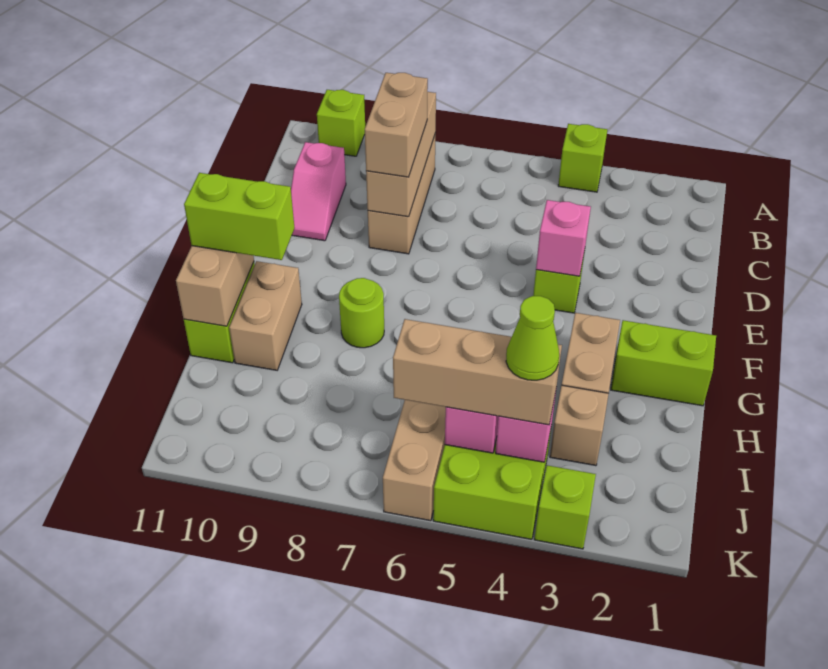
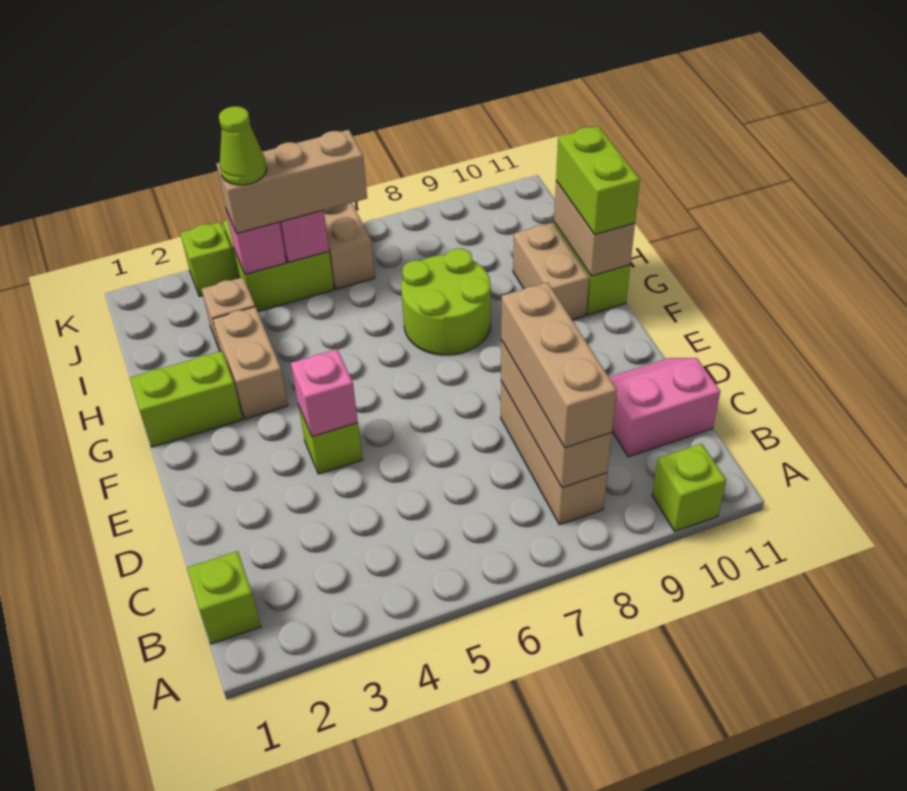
lime 1x1 brick [558,124,607,192] -> lime 1x1 brick moved to [187,551,261,644]
tan 1x2 brick [365,73,428,177] -> tan 1x3 brick [501,282,617,448]
pink 1x2 slope [291,142,346,241] -> pink 2x2 slope [609,358,720,457]
lime 1x1 round brick [339,278,384,348] -> lime 2x2 round brick [401,248,491,355]
lime 1x2 brick [184,173,294,260] -> lime 1x2 brick turned to [556,126,640,235]

